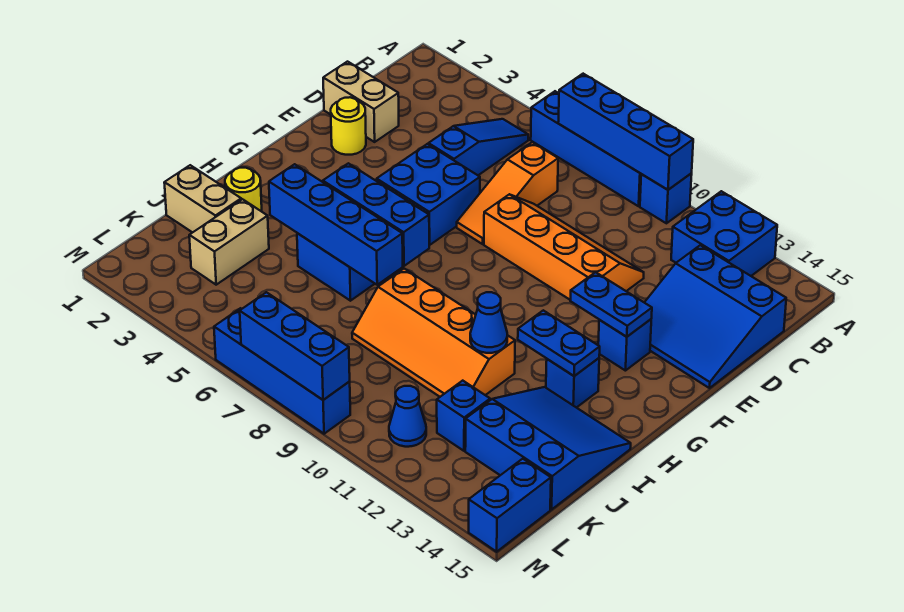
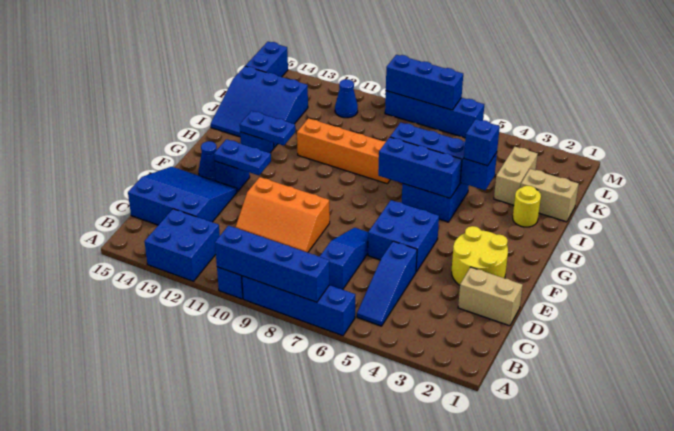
orange 1x3 slope [457,142,558,244] -> blue 1x3 slope [320,228,368,290]
orange 2x4 slope [484,194,644,300] -> orange 2x3 slope [236,177,330,253]
yellow 1x1 round brick [331,97,366,155] -> yellow 2x2 round brick [452,226,508,285]
blue 1x1 cone [470,292,507,353] -> blue 1x1 cone moved to [199,141,217,181]
blue 1x1 brick [437,381,490,451] -> blue 1x1 brick moved to [464,119,500,166]

